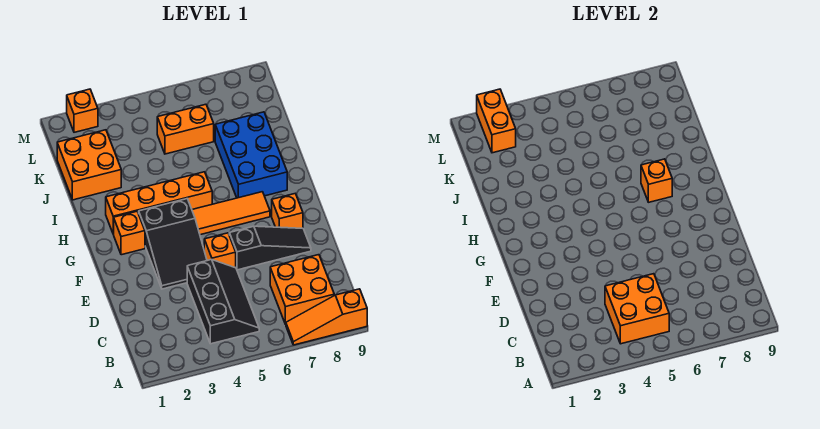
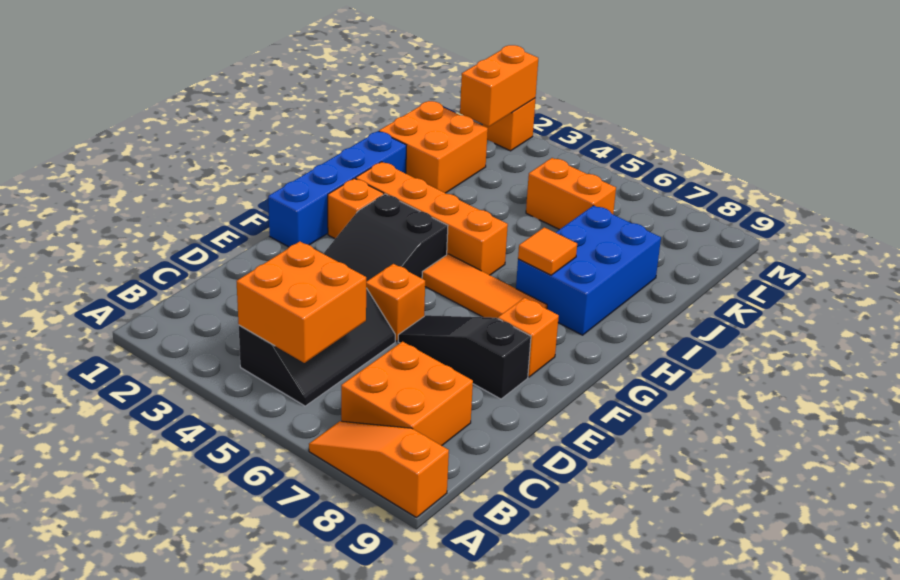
black 1x3 slope [229,226,311,270] -> black 1x3 slope turned to [398,315,531,399]
none -> blue 1x4 brick [268,131,406,247]
orange 1x1 brick [641,159,672,202] -> orange 1x1 tile [518,227,577,275]

